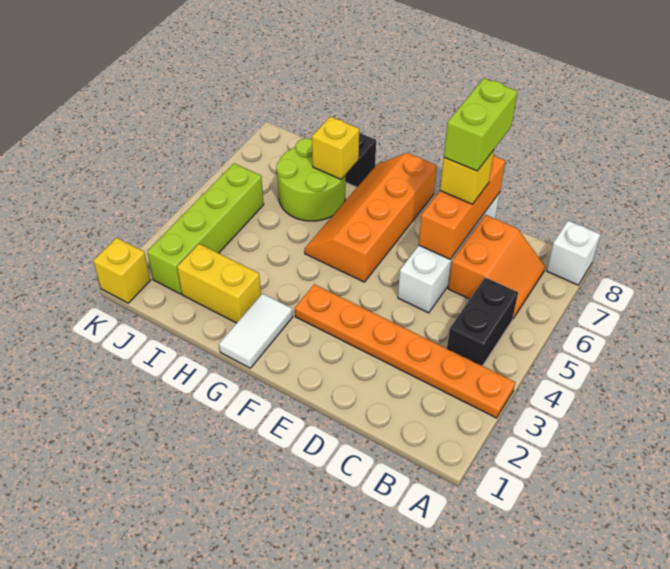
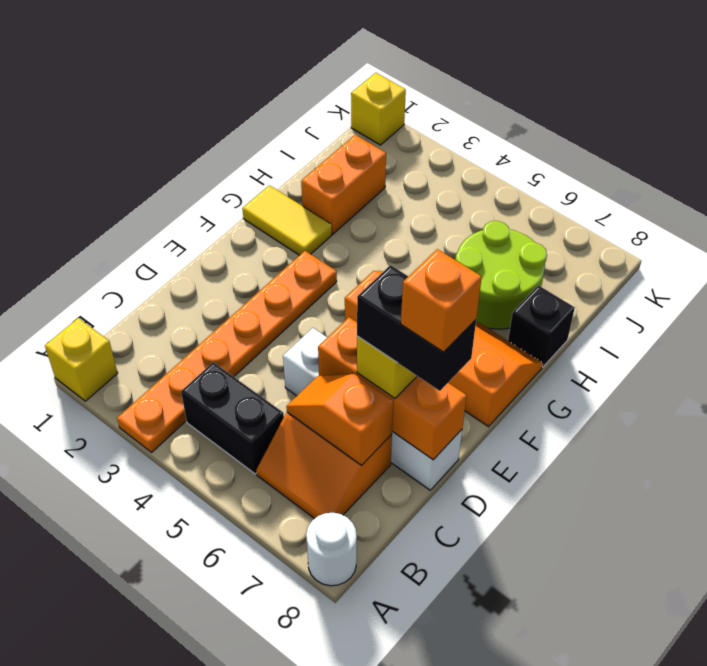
white 1x1 brick [546,221,600,285] -> white 1x1 round brick [306,513,357,586]
none -> orange 1x2 slope [286,374,394,465]
lime 1x2 brick [444,78,518,171] -> black 1x2 brick [357,265,476,391]
none -> orange 1x1 brick [401,249,482,352]
white 1x2 tile [219,294,293,368] -> yellow 1x2 tile [242,185,332,255]
yellow 1x2 brick [177,244,261,323] -> orange 1x2 brick [301,135,386,234]
yellow 1x1 brick [312,117,359,179] -> yellow 1x1 brick moved to [45,318,118,401]
lime 1x4 brick [147,163,264,294] -> none

